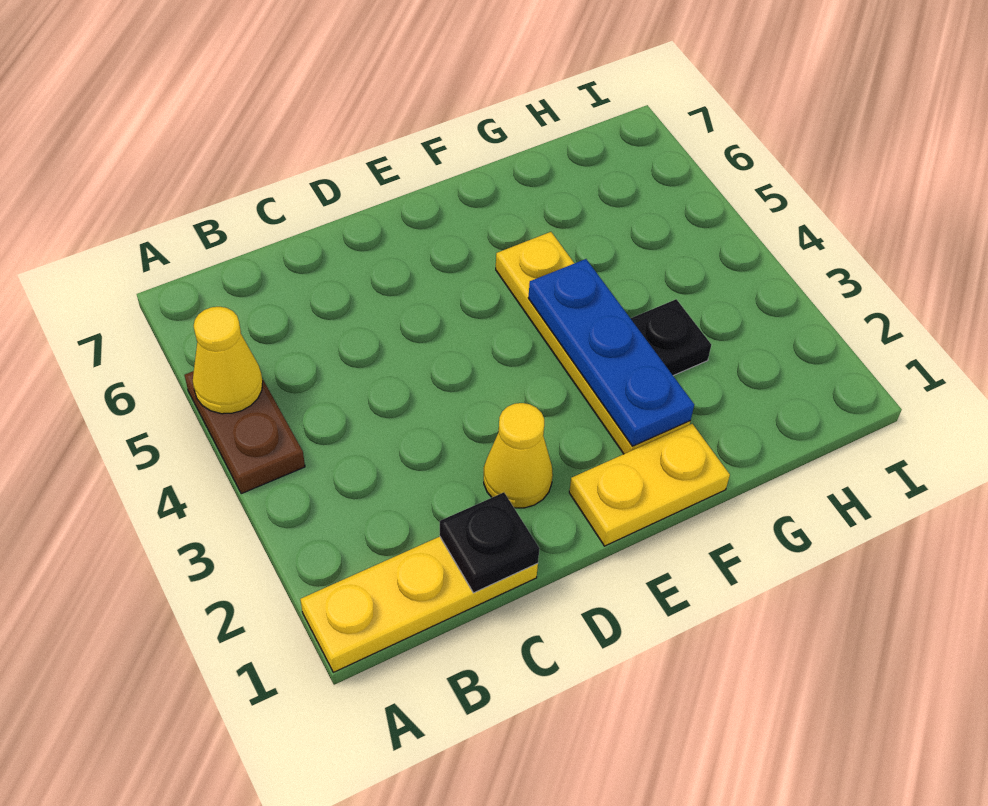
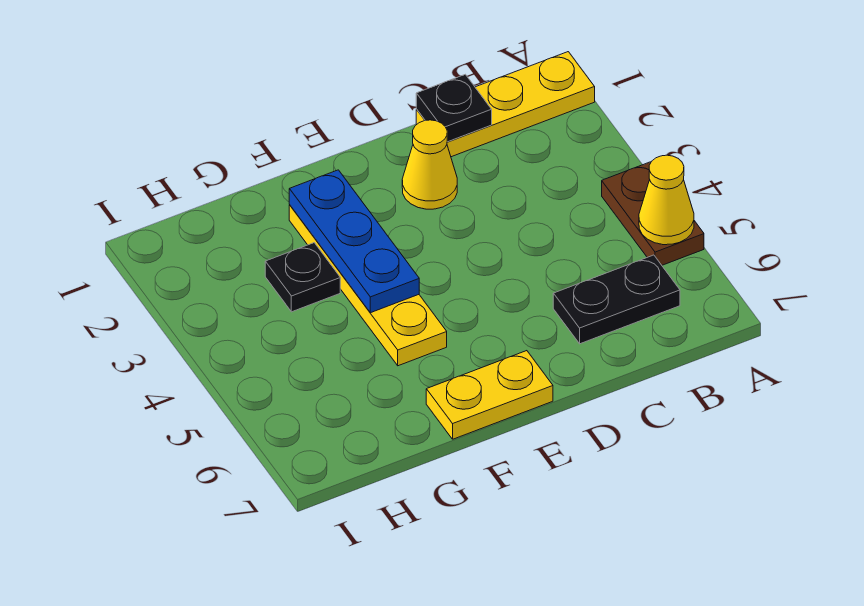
none -> black 1x2 plate [553,255,680,344]
yellow 1x2 plate [569,424,730,546] -> yellow 1x2 plate moved to [426,351,553,439]

